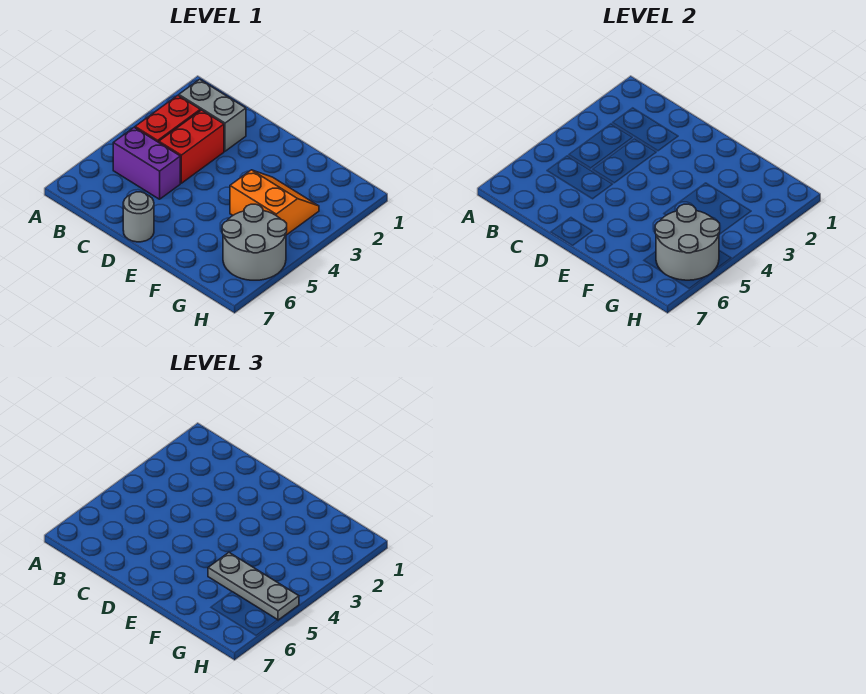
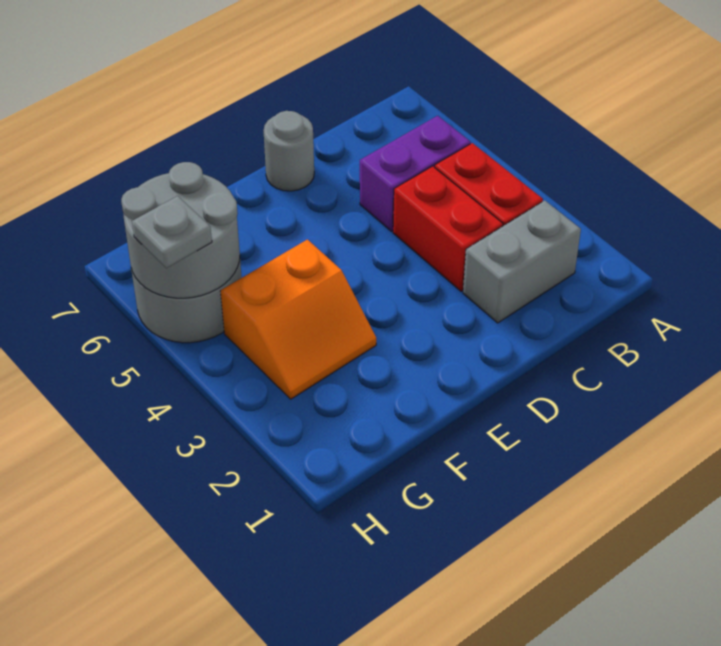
grey 1x3 plate [208,553,299,620] -> grey 1x1 plate [132,196,212,268]

